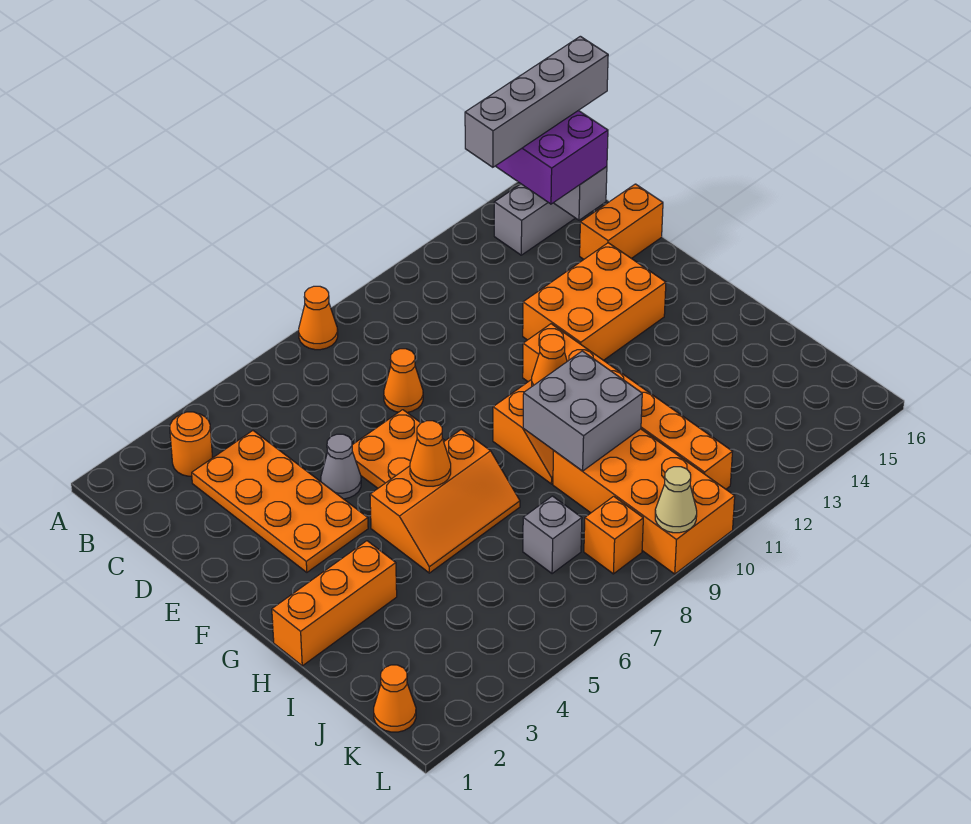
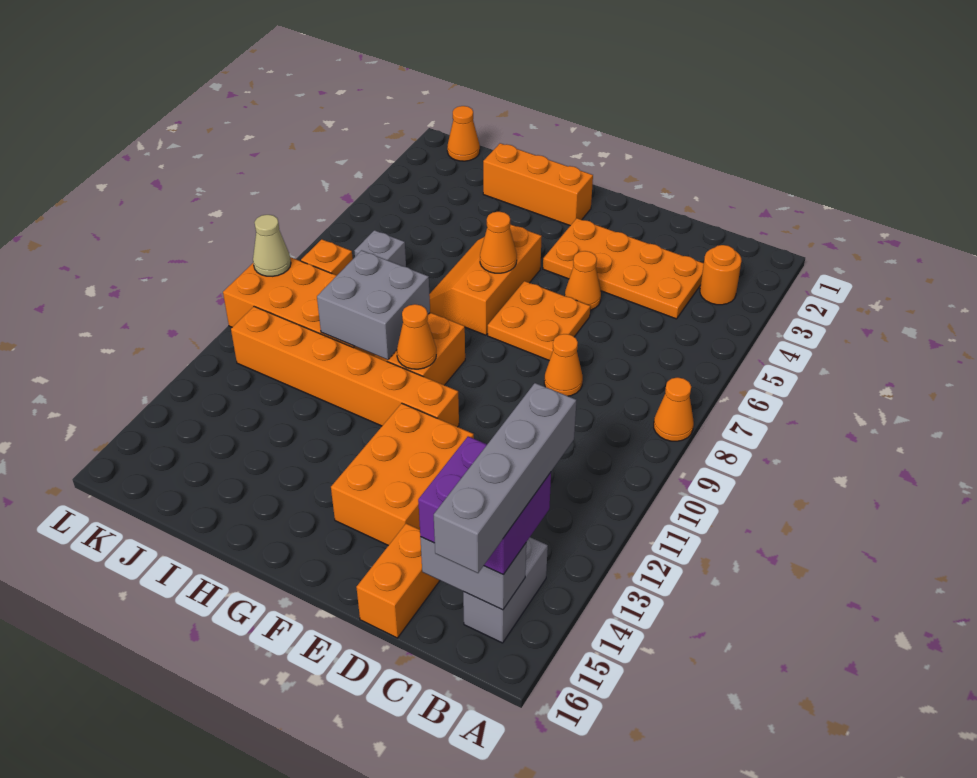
grey 1x1 cone [321,434,361,499] -> orange 1x1 cone [565,251,601,310]
orange 1x3 brick [272,541,397,666] -> orange 1x3 brick turned to [483,143,593,226]

